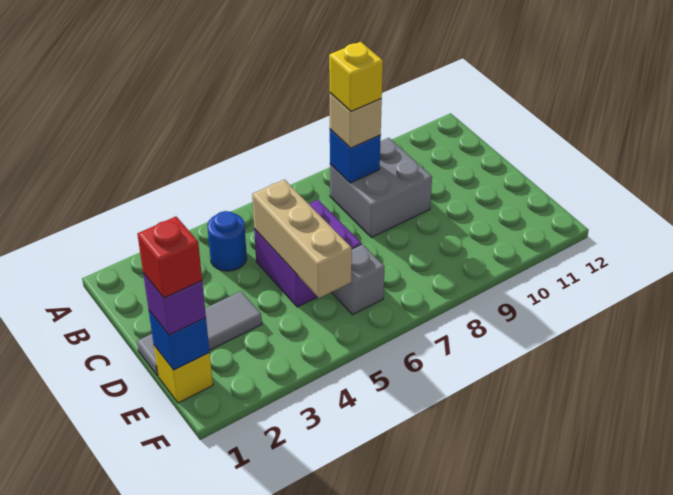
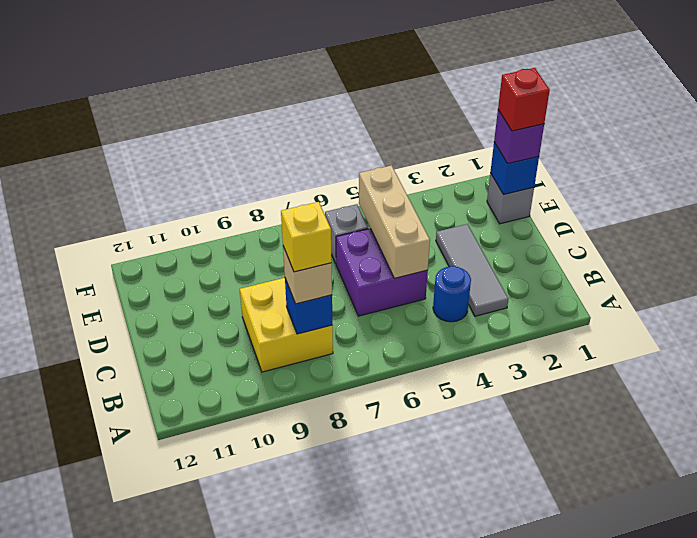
grey 2x2 brick [330,138,432,237] -> yellow 2x2 brick [240,278,333,372]
grey 1x3 tile [137,291,262,376] -> grey 1x3 tile turned to [436,224,508,316]
yellow 1x1 brick [154,346,213,403] -> grey 1x1 brick [487,173,534,224]

